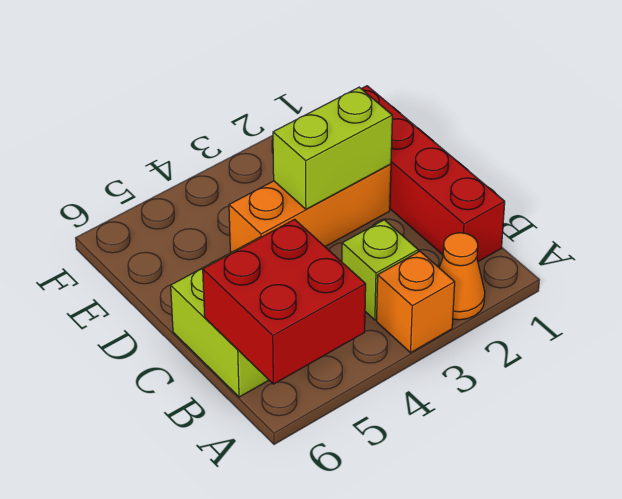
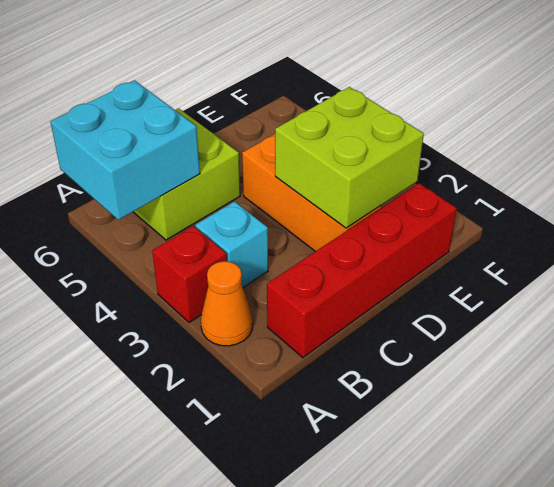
orange 1x1 brick [377,251,455,353] -> red 1x1 brick [152,226,227,323]
red 2x2 brick [203,219,366,384] -> cyan 2x2 brick [51,80,200,220]
lime 1x1 brick [342,220,418,320] -> cyan 1x1 brick [195,202,268,287]
lime 1x2 brick [273,87,392,209] -> lime 2x2 brick [275,87,424,228]

